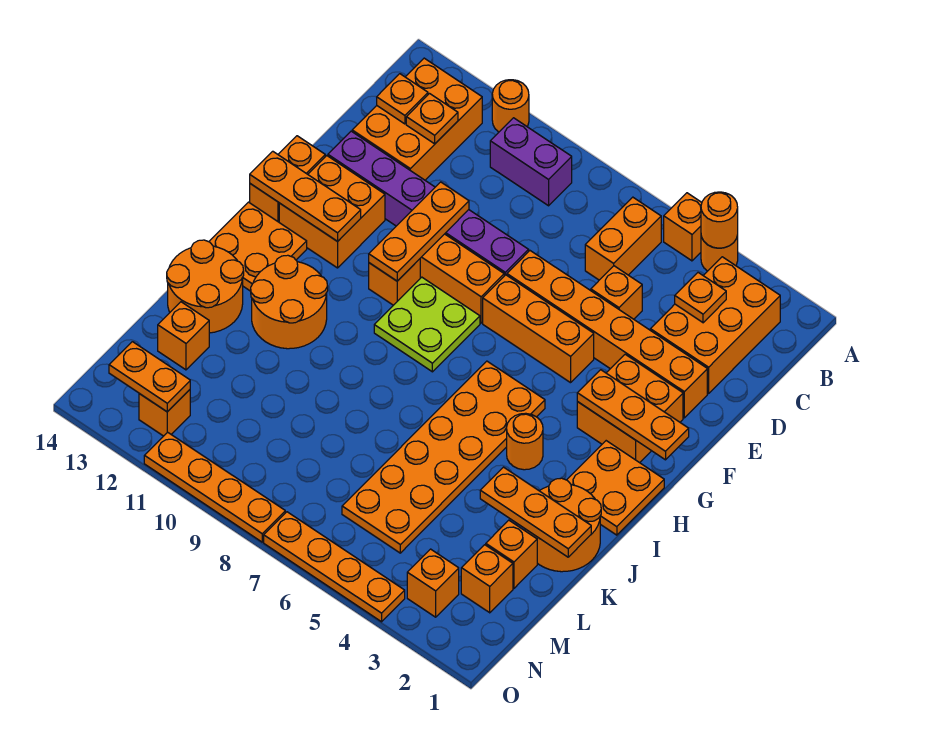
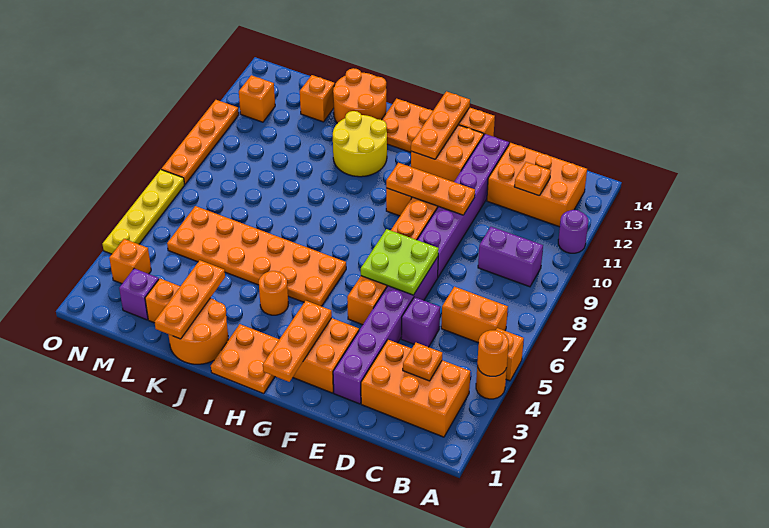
orange 1x1 round brick [492,80,529,132] -> purple 1x1 round brick [558,210,588,253]
purple 1x2 brick [490,118,572,206] -> purple 1x2 brick turned to [478,227,543,287]
orange 1x1 plate [377,74,428,124] -> none
orange 1x1 brick [591,266,642,319] -> purple 1x1 brick [401,297,440,347]
orange 1x6 brick [507,251,707,418] -> purple 1x6 brick [333,257,438,404]
lime 2x2 plate [374,277,480,372] -> lime 2x2 plate moved to [361,229,439,295]
orange 2x2 round brick [251,255,328,349] -> yellow 2x2 round brick [333,111,387,177]
orange 1x1 brick [461,545,513,613] -> purple 1x1 brick [119,269,159,320]
orange 1x2 plate [109,342,190,412] -> none
orange 1x4 plate [264,512,405,622] -> yellow 1x4 plate [103,170,185,254]

